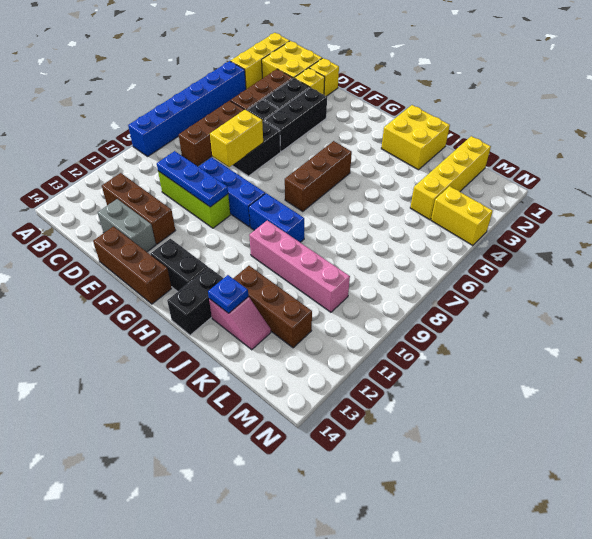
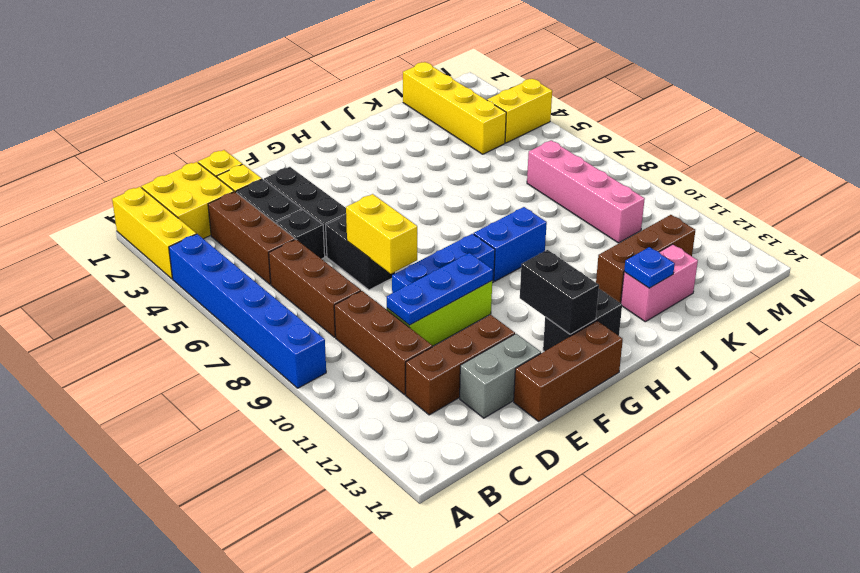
brown 1x3 brick [285,141,352,211] -> brown 1x3 brick moved to [334,291,433,395]
yellow 2x2 brick [381,105,450,170] -> none
pink 1x4 brick [249,220,350,312] -> pink 1x4 brick turned to [527,140,645,243]
black 1x2 brick [167,267,223,335] -> black 1x2 brick moved to [520,250,599,334]
pink 1x2 slope [209,297,271,350] -> pink 1x2 brick [621,244,698,322]

